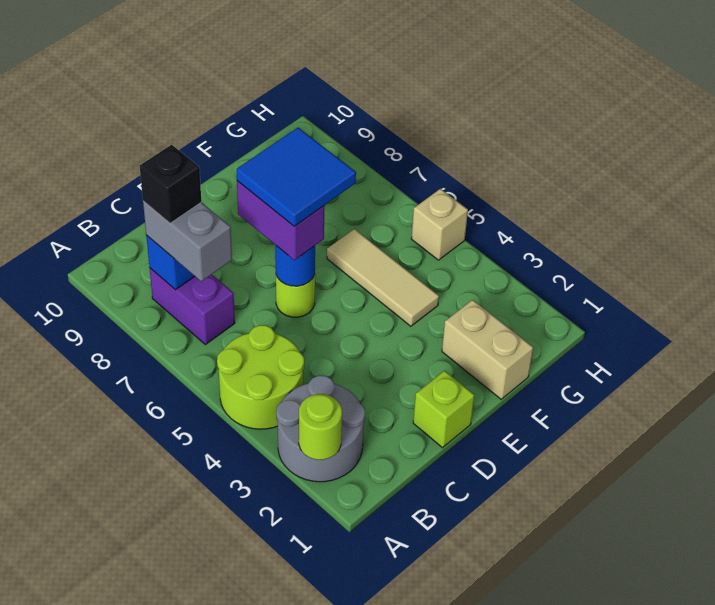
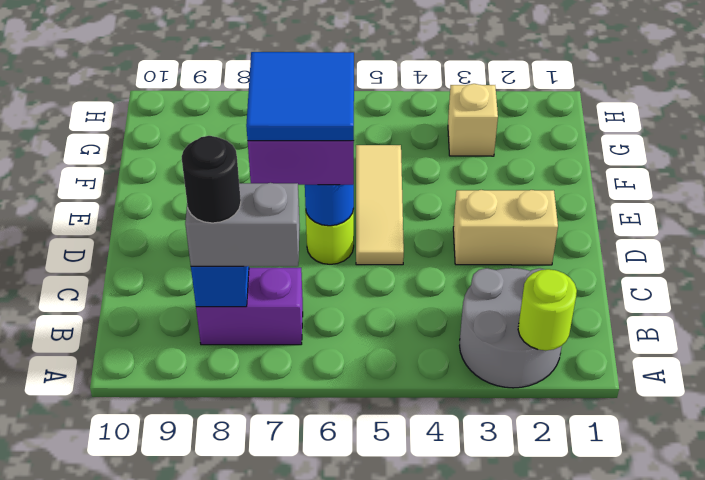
lime 2x2 round brick [217,325,304,429] -> none
black 1x1 brick [140,145,201,223] -> black 1x1 round brick [182,136,241,223]
lime 1x1 brick [413,371,474,448] -> none
tan 1x2 brick [442,300,533,399] -> tan 1x2 brick moved to [453,190,558,265]
tan 1x3 tile [327,229,439,326] -> tan 1x3 tile turned to [356,145,404,265]
tan 1x1 brick [411,189,468,260] -> tan 1x1 brick moved to [448,84,498,156]

